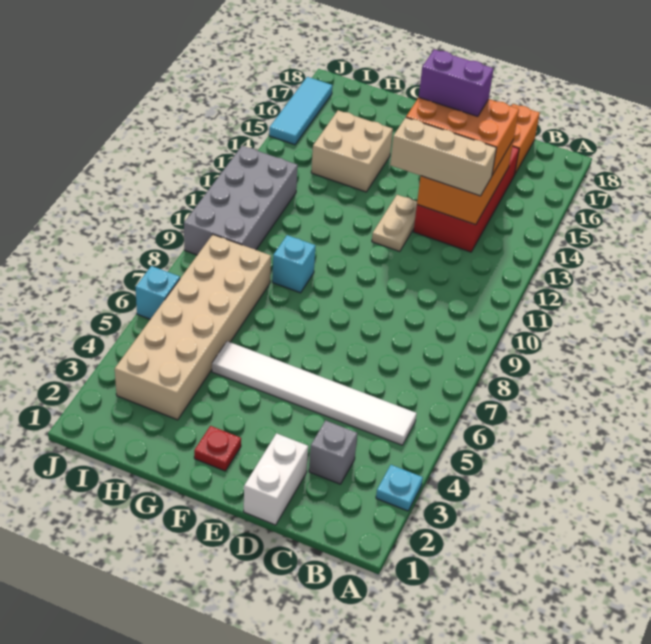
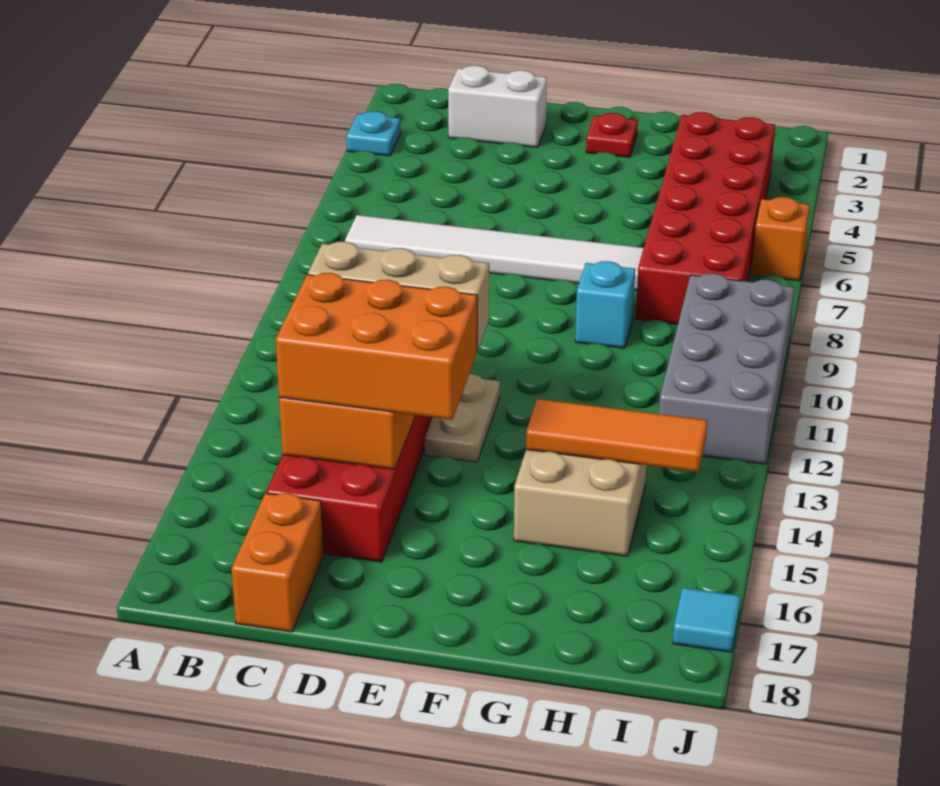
white 1x6 tile [212,341,417,445] -> white 1x6 tile moved to [345,215,644,290]
grey 1x1 brick [309,421,357,484] -> none
white 1x2 brick [244,433,308,525] -> white 1x2 brick turned to [448,66,547,148]
purple 1x2 brick [419,49,494,117] -> none
none -> orange 1x3 tile [526,399,708,472]
tan 2x6 brick [115,235,271,420] -> red 2x6 brick [636,112,775,324]
cyan 1x1 brick [136,266,180,319] -> orange 1x1 brick [752,197,810,281]
cyan 1x3 tile [269,77,332,145] -> cyan 1x1 tile [673,588,741,652]

